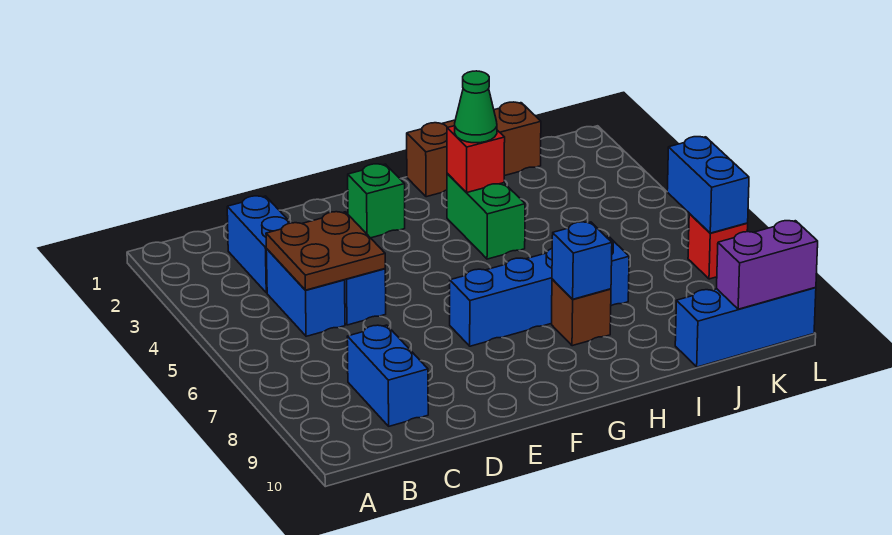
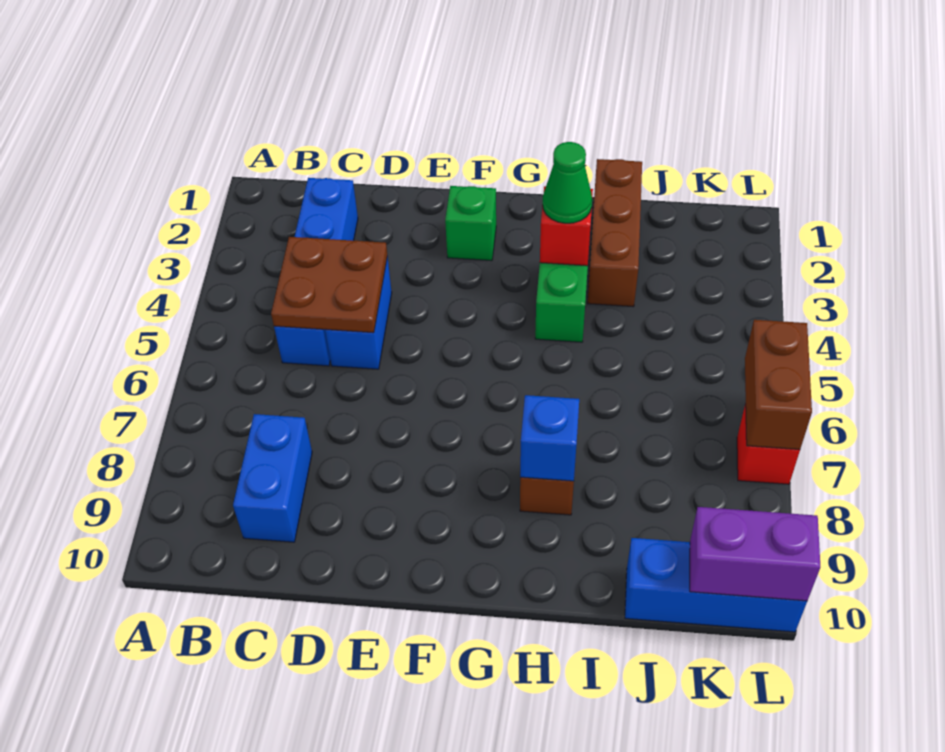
blue 1x4 brick [450,236,629,346] -> none
brown 1x3 brick [407,102,541,197] -> brown 1x3 brick turned to [587,159,642,307]
blue 1x2 brick [667,137,749,233] -> brown 1x2 brick [745,320,812,449]

